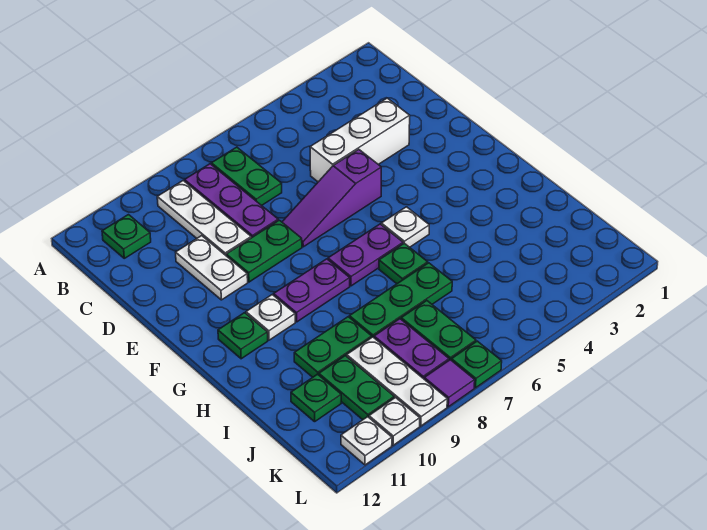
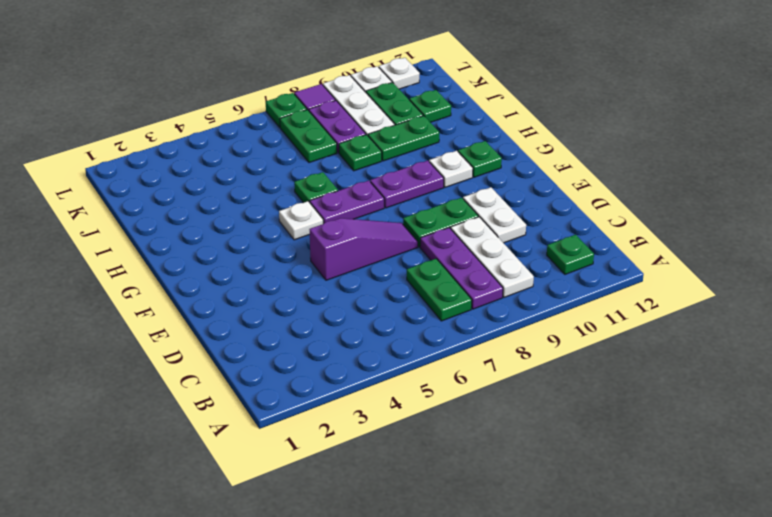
white 1x3 brick [310,98,410,182] -> none
green 1x3 plate [349,263,452,337] -> green 1x1 plate [339,135,382,171]

